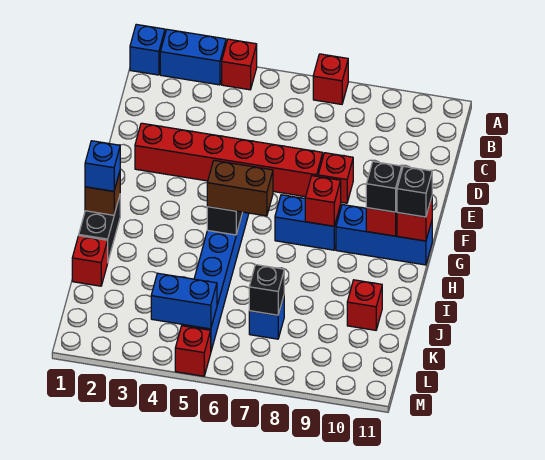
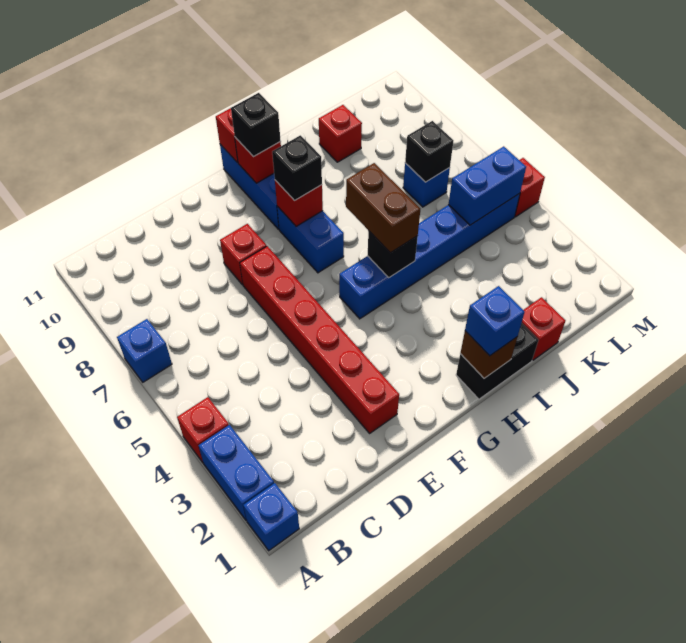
red 1x1 brick [313,54,348,104] -> blue 1x1 brick [117,319,172,382]
black 1x1 brick [397,166,432,217] -> black 1x1 brick moved to [272,135,322,201]
blue 1x2 brick [151,273,217,329] -> blue 1x2 brick turned to [448,146,526,225]

